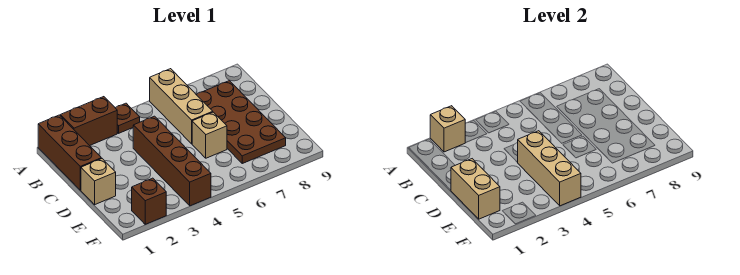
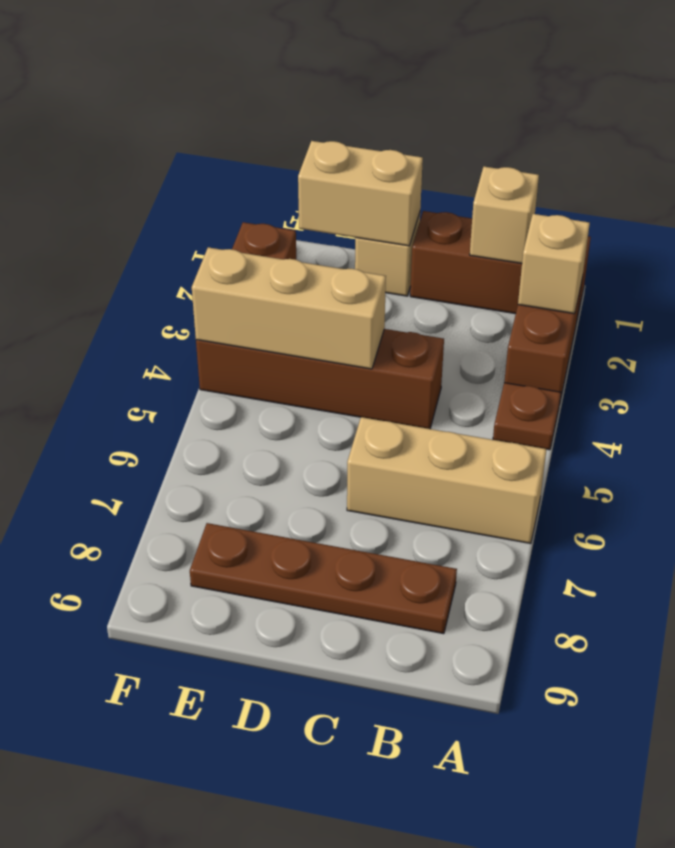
brown 2x4 plate [196,81,286,163] -> brown 1x4 plate [190,523,457,634]
tan 1x1 brick [192,112,227,158] -> tan 1x1 brick moved to [470,167,539,264]

